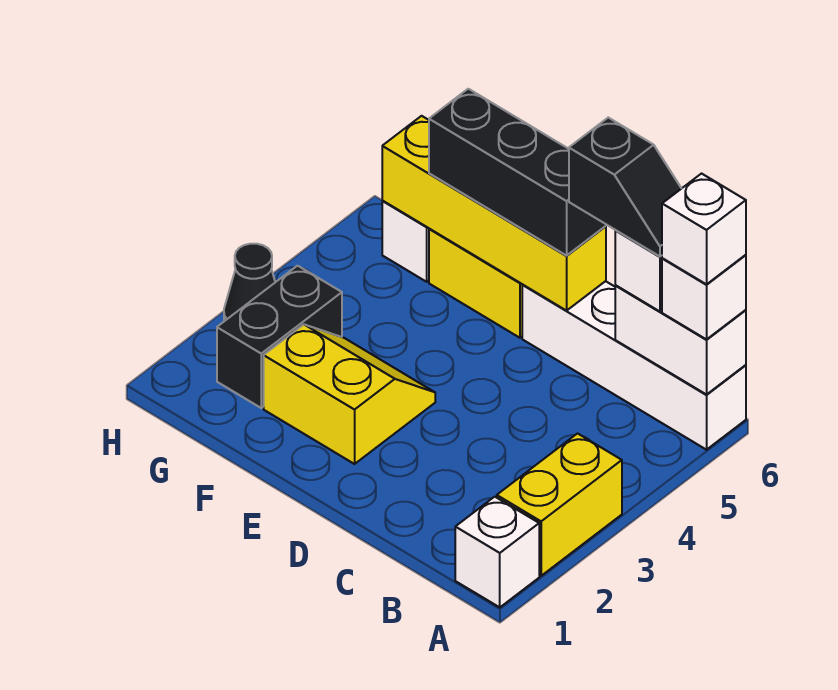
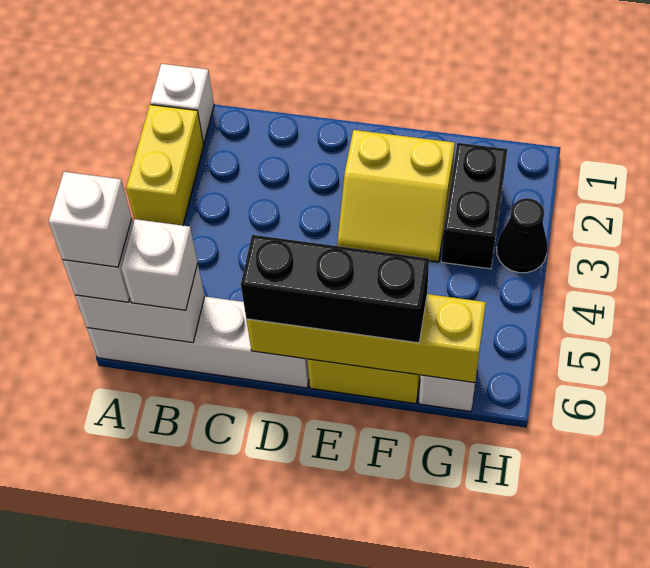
black 1x2 slope [569,118,682,256] -> none

